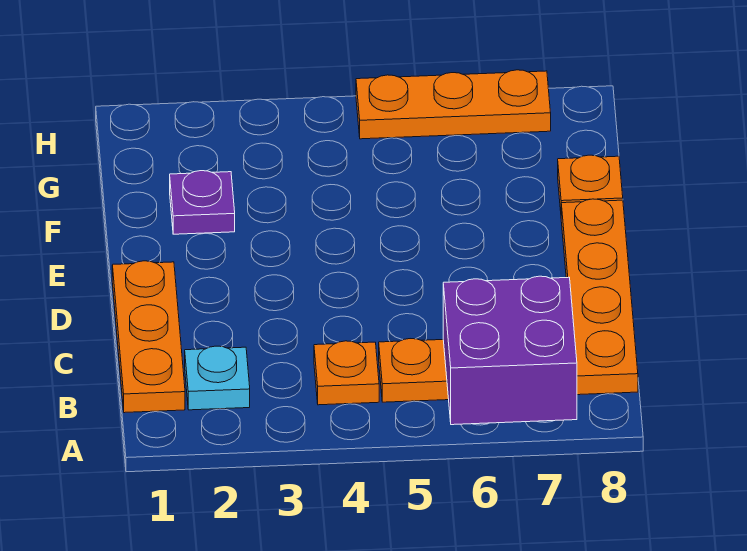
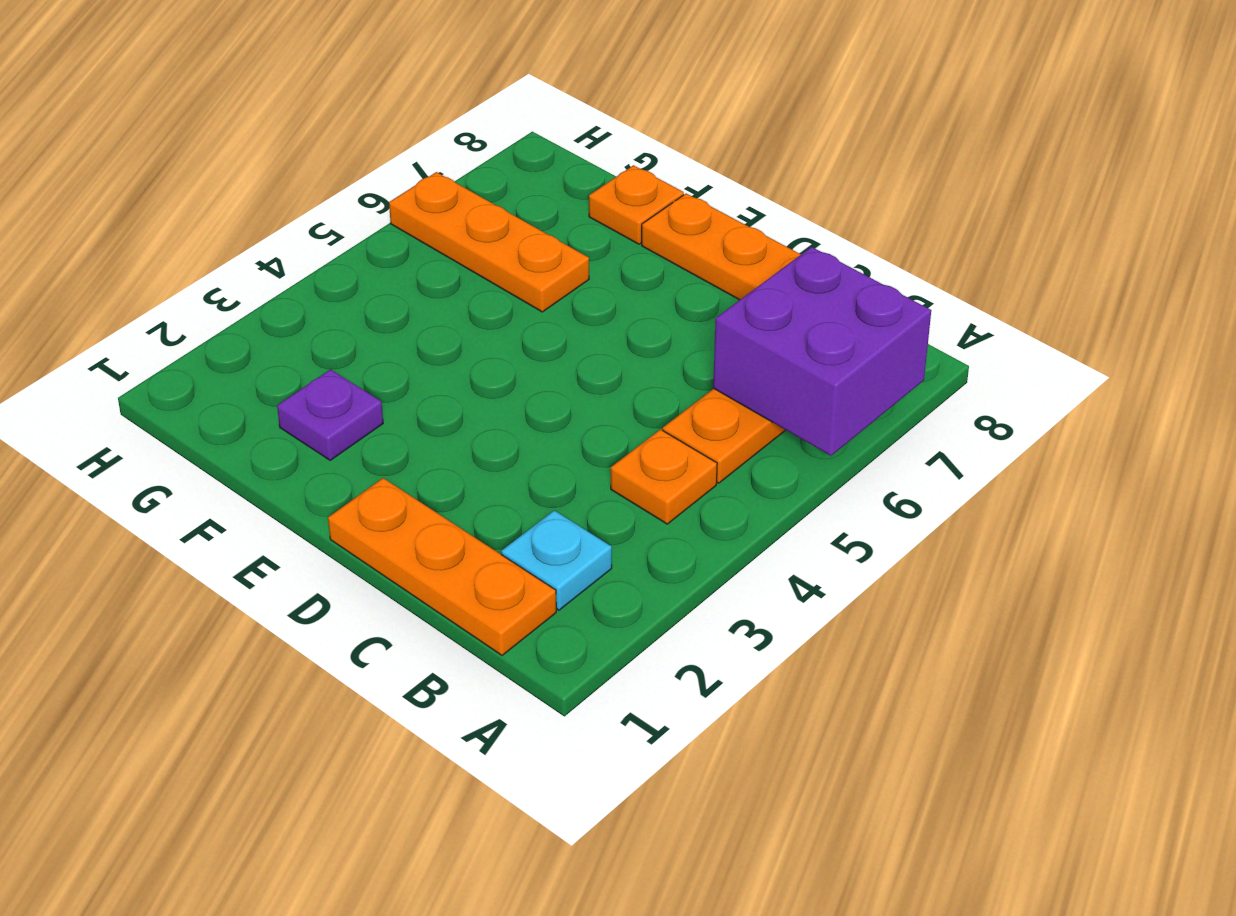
orange 1x3 plate [356,70,551,139] -> orange 1x3 plate turned to [389,172,589,312]

